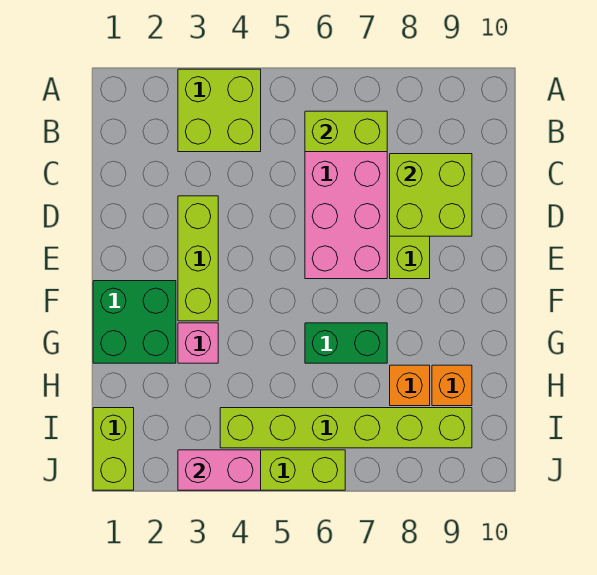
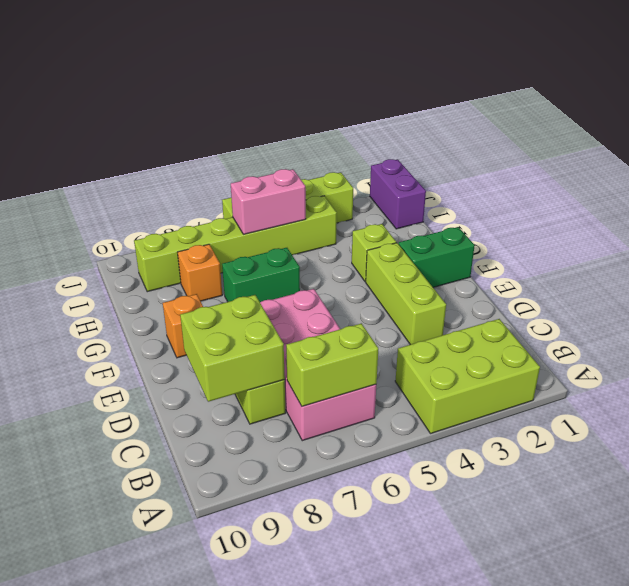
lime 2x2 brick [178,69,261,152] -> lime 2x3 brick [395,319,540,434]
green 2x2 brick [93,281,176,363] -> green 1x2 brick [399,227,475,287]
pink 1x1 brick [178,323,218,363] -> lime 1x1 brick [352,224,396,282]
orange 1x1 brick [432,365,472,406] -> orange 1x1 brick moved to [163,294,203,358]
lime 1x2 brick [93,408,134,490] -> purple 1x2 brick [370,159,426,229]
pink 1x2 brick [178,450,261,490] -> pink 1x2 brick moved to [231,169,306,234]

